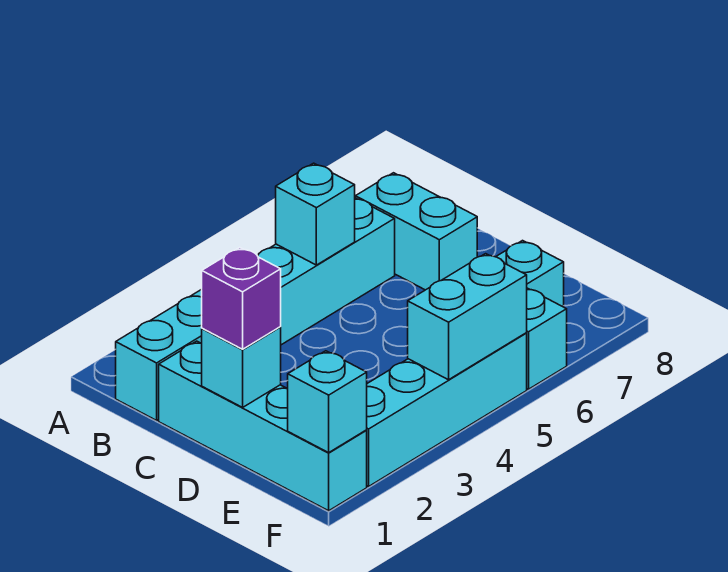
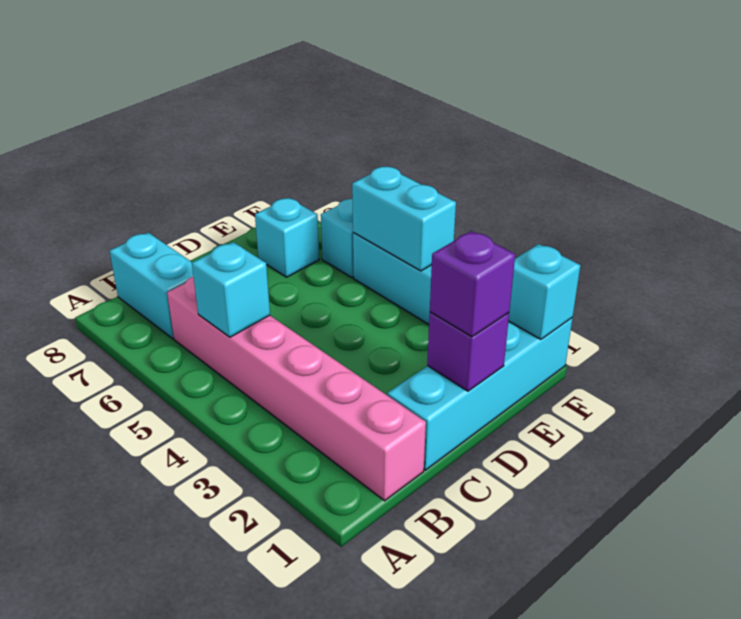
cyan 1x6 brick [116,198,395,420] -> pink 1x6 brick [167,277,426,501]
cyan 1x2 brick [355,173,477,290] -> cyan 1x2 brick turned to [110,233,193,338]
cyan 1x1 brick [202,327,281,407] -> purple 1x1 brick [427,312,509,391]

